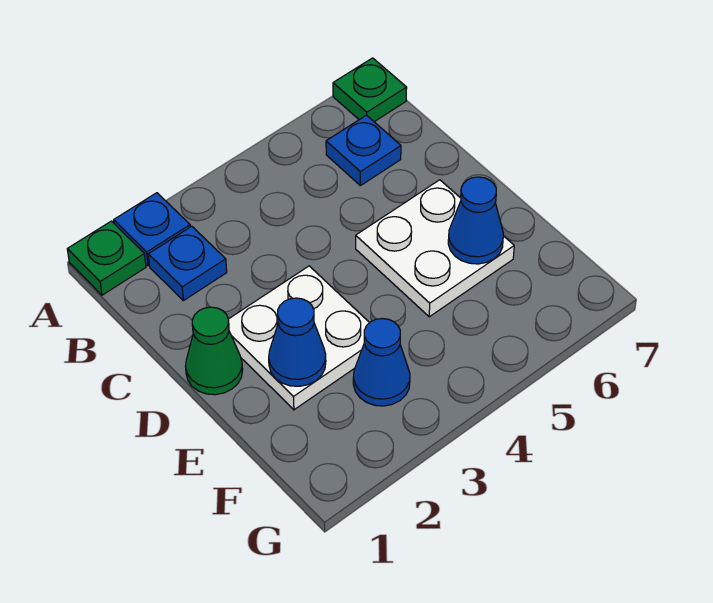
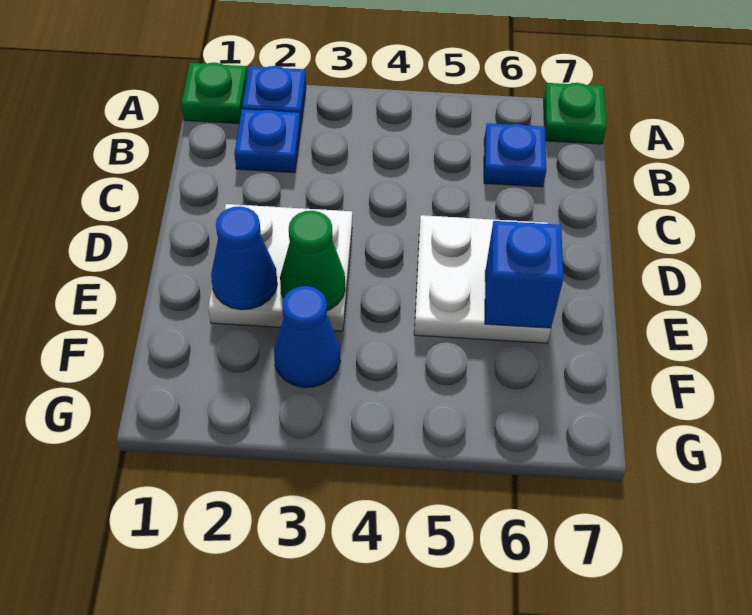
green 1x1 cone [185,307,243,395] -> green 1x1 cone moved to [280,211,345,311]
blue 1x1 cone [448,177,503,264] -> blue 1x1 brick [485,221,563,328]

